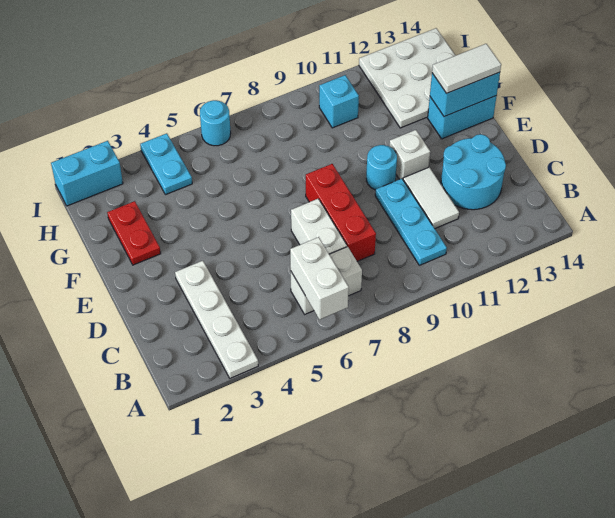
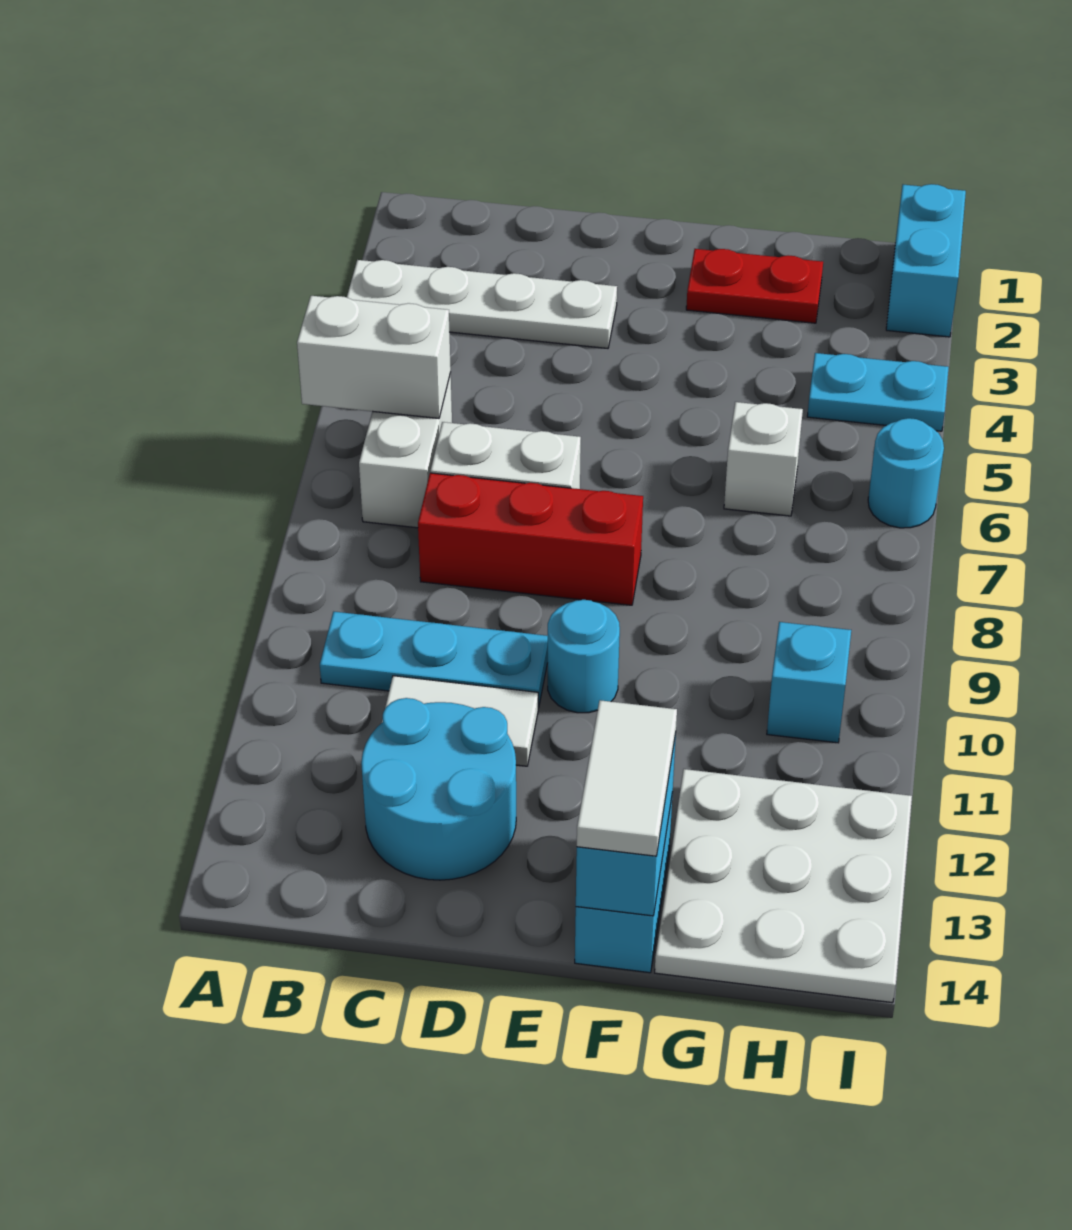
white 1x1 brick [389,130,430,179] -> white 1x1 brick moved to [724,402,803,516]

